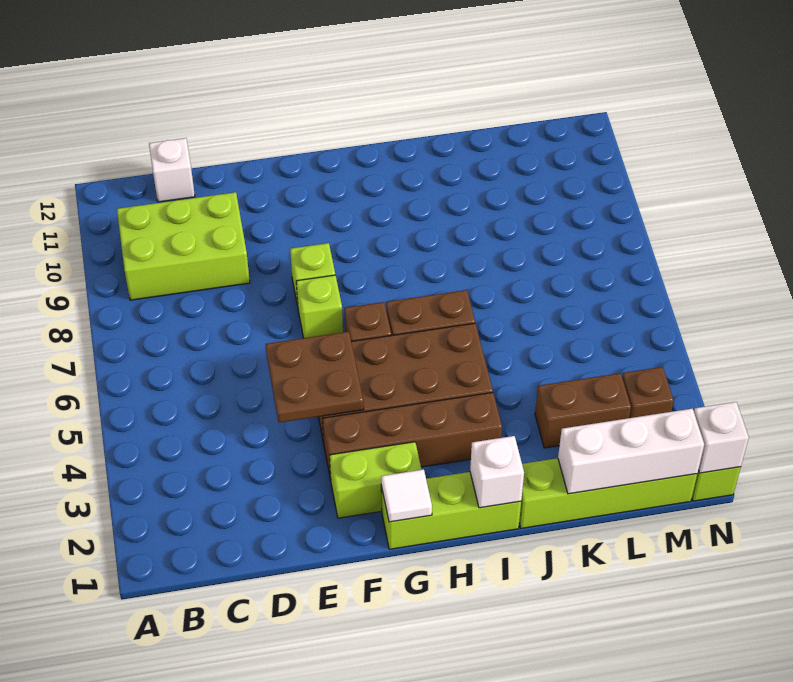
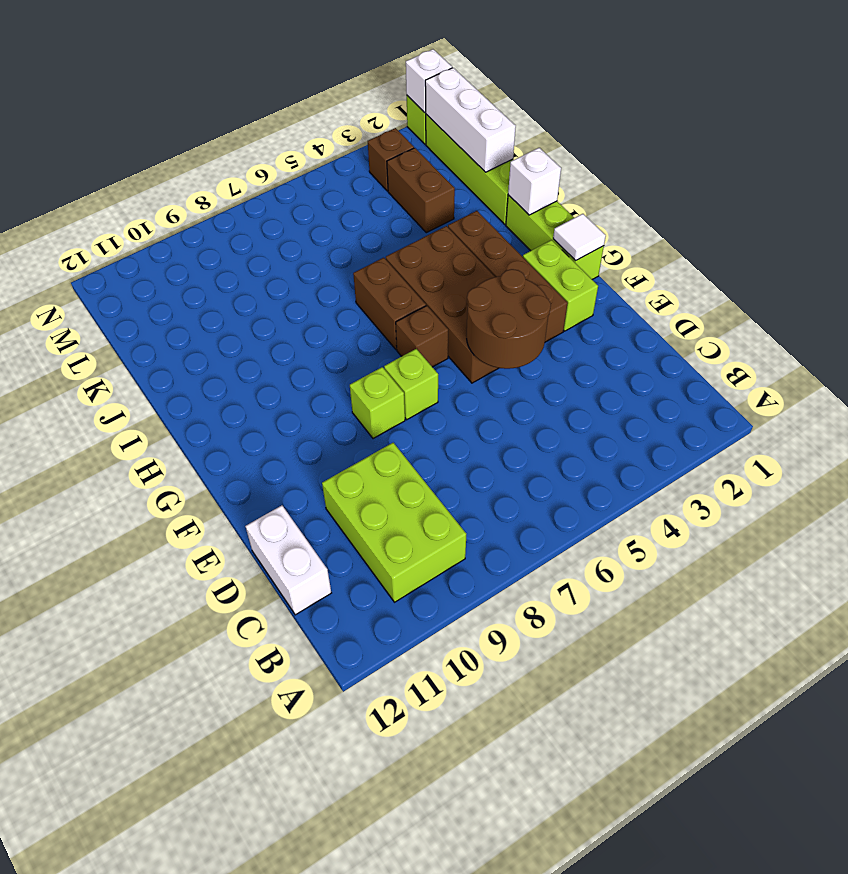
white 1x1 brick [149,138,195,202] -> white 1x2 brick [245,505,331,615]
brown 2x2 plate [266,332,364,423] -> brown 2x2 round brick [467,269,551,369]

